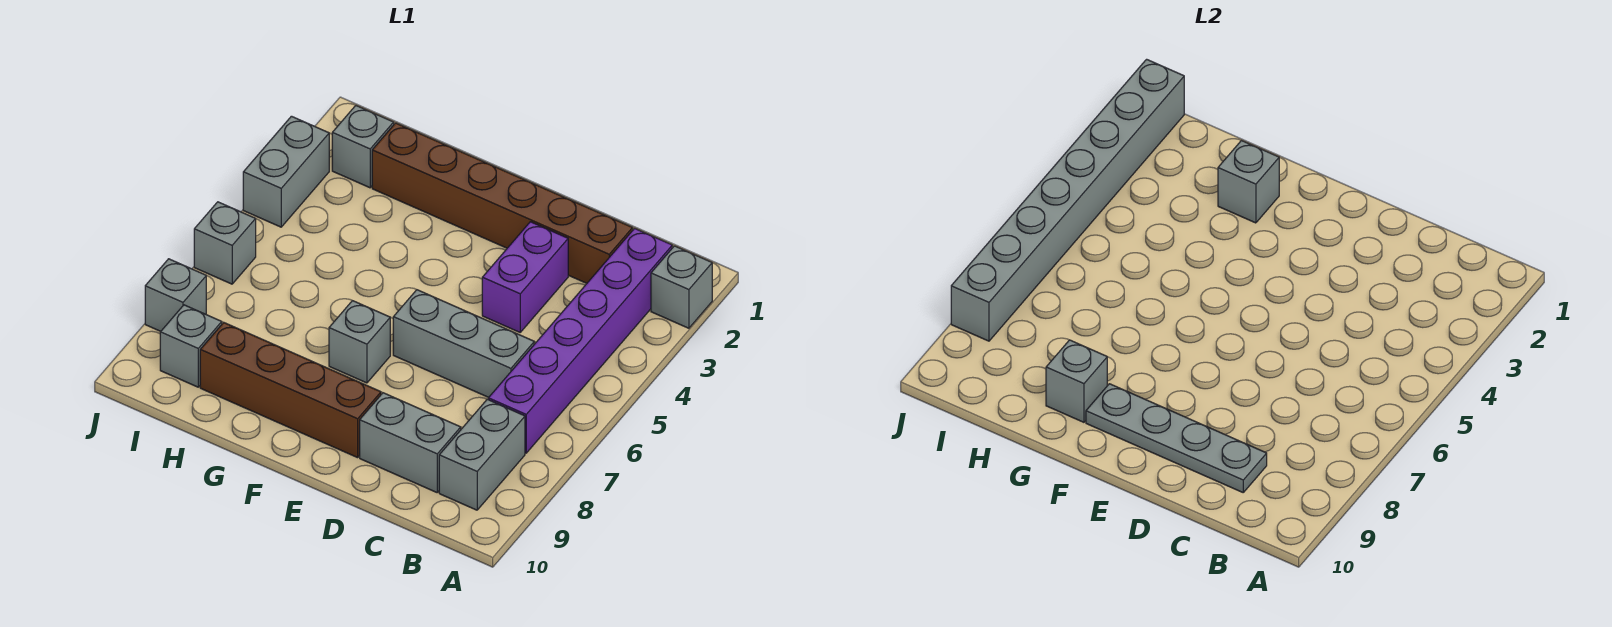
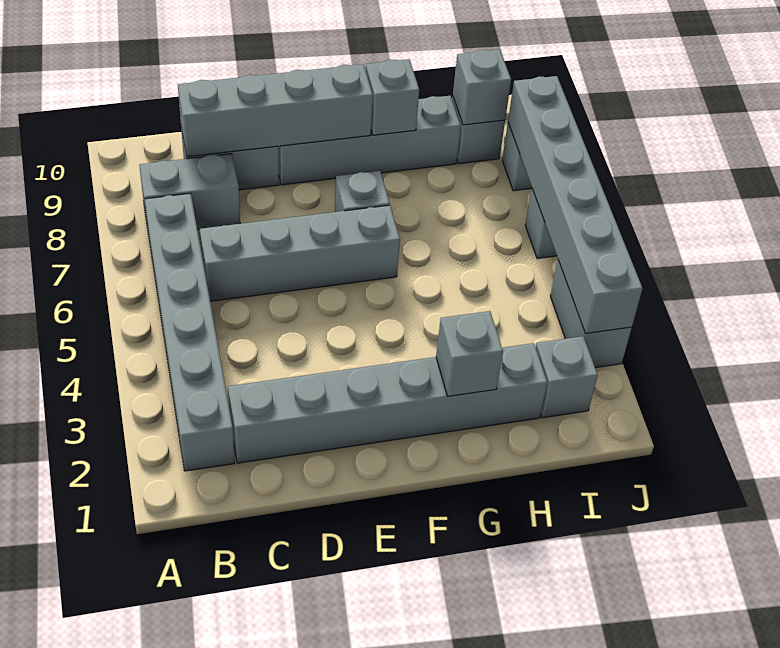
grey 1x1 brick [651,246,712,328] -> grey 1x1 brick moved to [453,50,511,125]
purple 1x6 brick [488,228,672,453] -> grey 1x6 brick [145,193,235,471]
grey 1x2 brick [439,399,525,510] -> grey 1x2 brick turned to [139,154,240,230]
brown 1x6 brick [372,123,633,283] -> grey 1x6 brick [228,343,547,463]
grey 1x3 brick [393,290,534,397] -> grey 1x4 brick [200,205,400,301]
grey 1x4 plate [1086,384,1267,492] -> grey 1x4 brick [178,64,373,157]
purple 1x2 brick [482,222,568,332] -> none
brown 1x4 brick [200,323,381,458] -> grey 1x4 brick [278,96,461,185]
grey 1x8 brick [951,59,1184,341] -> grey 1x6 brick [508,76,642,333]

